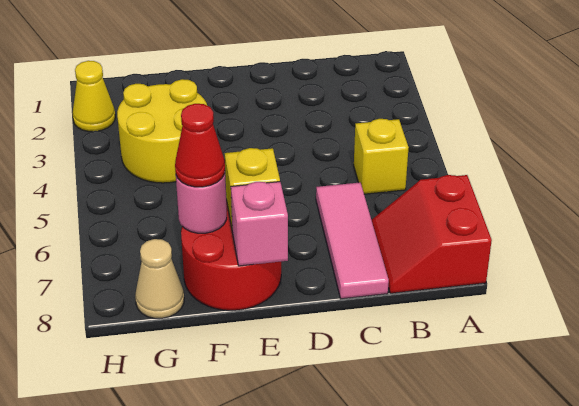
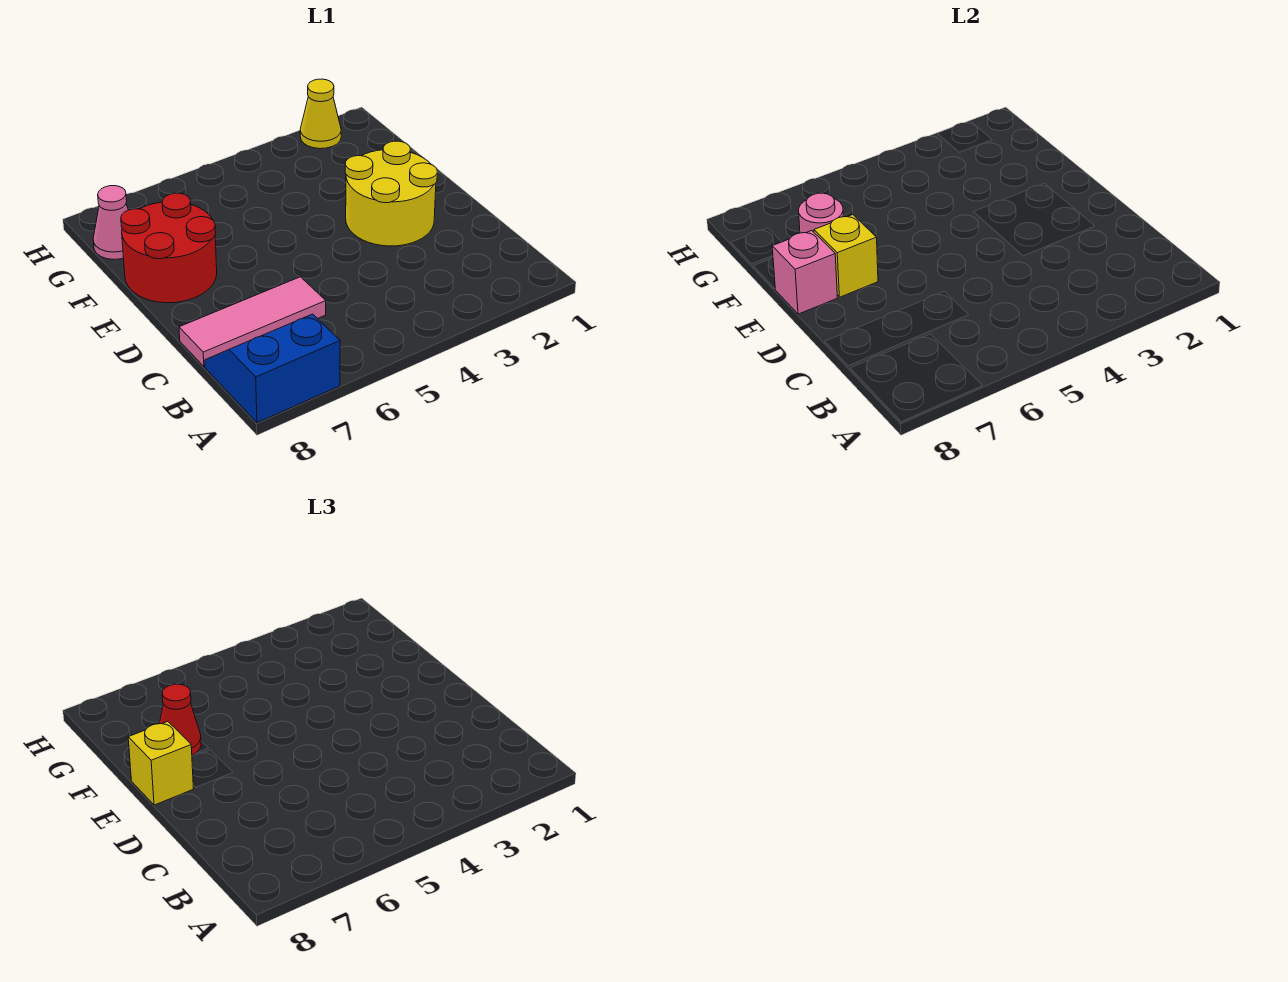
red 2x2 slope [372,175,492,293] -> blue 2x2 slope [205,314,340,423]
yellow 1x1 brick [354,119,409,194] -> yellow 1x1 brick moved to [128,722,193,805]
yellow 2x2 round brick [117,79,207,183] -> yellow 2x2 round brick moved to [345,141,437,246]
tan 1x1 cone [135,239,184,318] -> pink 1x1 cone [93,186,128,260]

